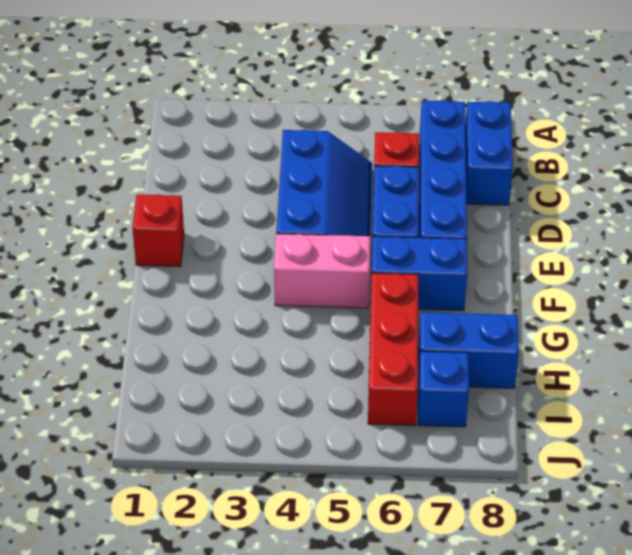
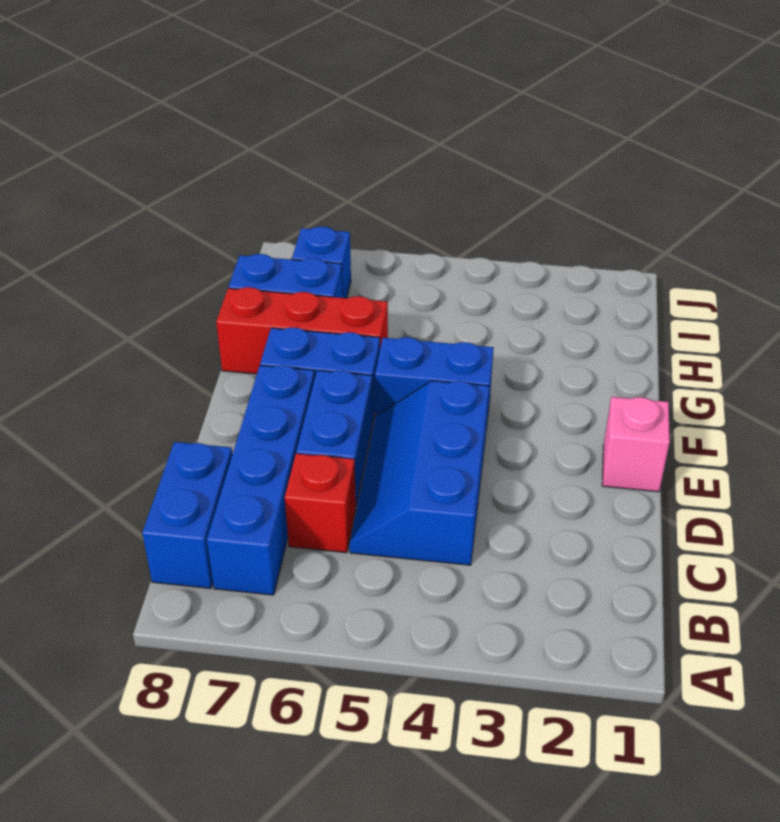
red 1x1 brick [132,194,184,267] -> pink 1x1 brick [602,397,670,492]
pink 1x2 brick [274,234,370,308] -> blue 1x2 brick [375,337,494,428]
red 1x3 brick [368,273,418,425] -> red 1x3 brick turned to [216,287,388,374]

